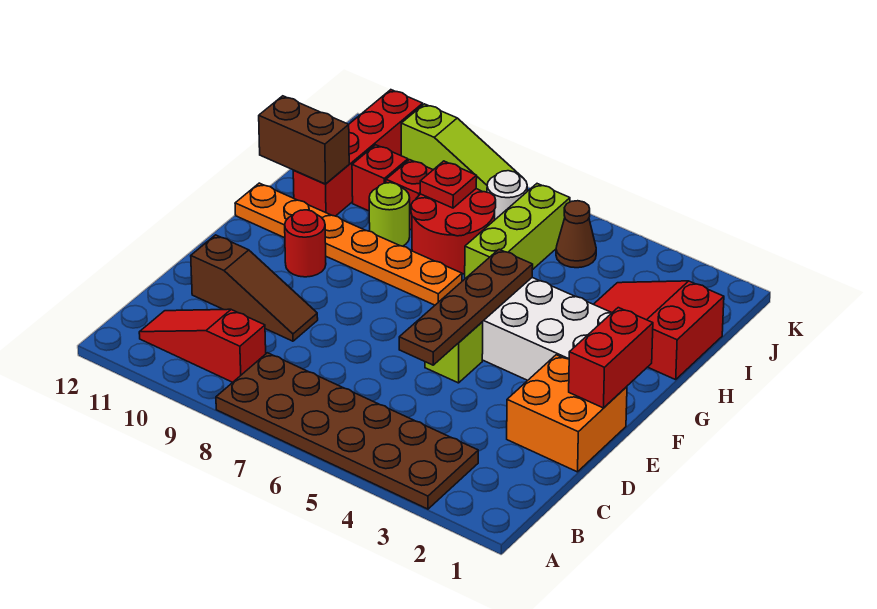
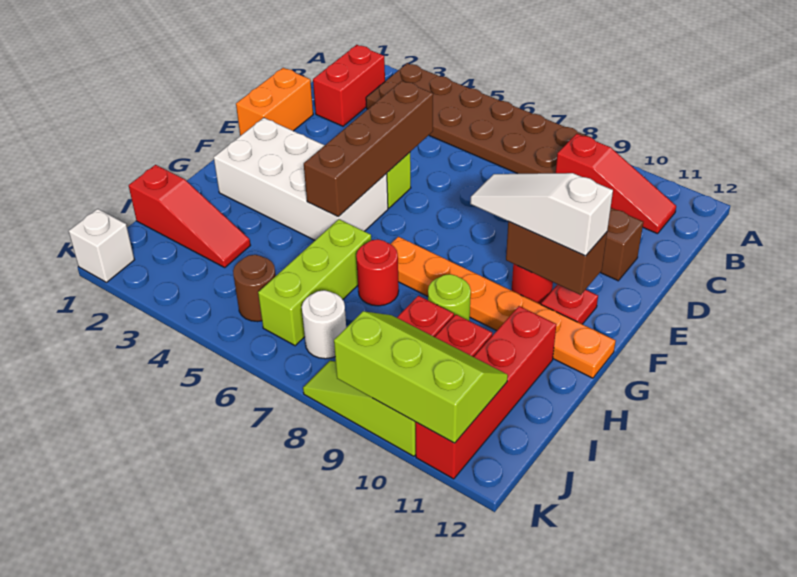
orange 2x2 brick [507,355,627,472] -> orange 1x2 brick [236,68,313,136]
brown 1x4 plate [399,249,533,365] -> brown 1x4 brick [304,81,433,217]
red 1x2 brick [569,308,653,408] -> red 1x2 brick moved to [313,45,385,126]
none -> white 1x3 slope [470,173,613,256]
red 2x3 slope [594,281,724,380] -> red 1x3 slope [129,165,250,268]
red 2x2 round brick [411,189,496,274] -> red 1x1 round brick [356,239,399,306]
brown 1x2 brick [259,96,349,184] -> brown 1x2 brick moved to [506,221,607,295]
red 1x1 plate [420,161,477,208] -> red 1x1 plate moved to [541,284,598,324]
brown 1x1 cone [556,201,596,268] -> brown 1x1 round brick [233,255,276,322]
none -> lime 2x3 slope [334,311,508,443]
none -> white 1x1 brick [69,209,134,282]

